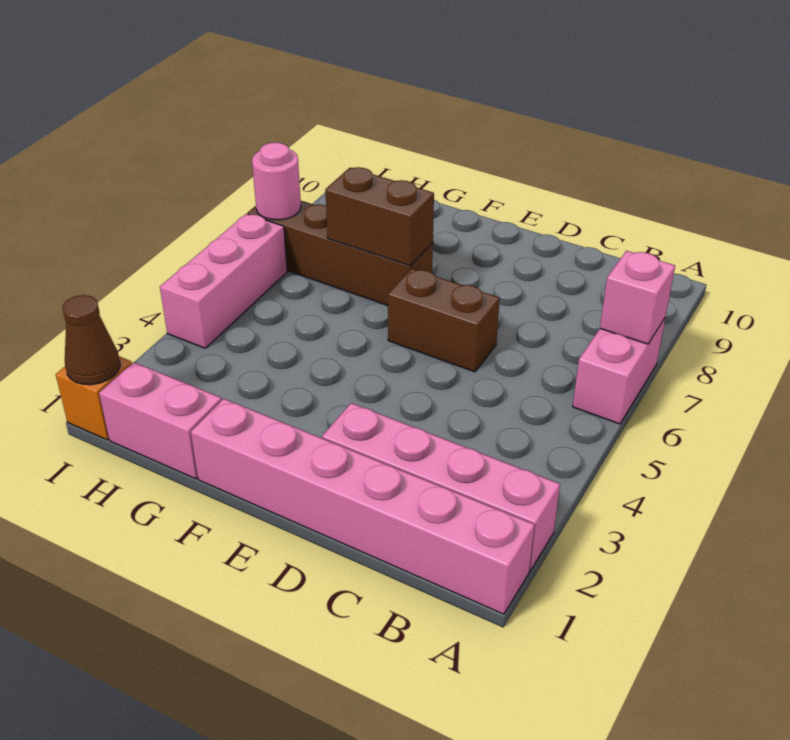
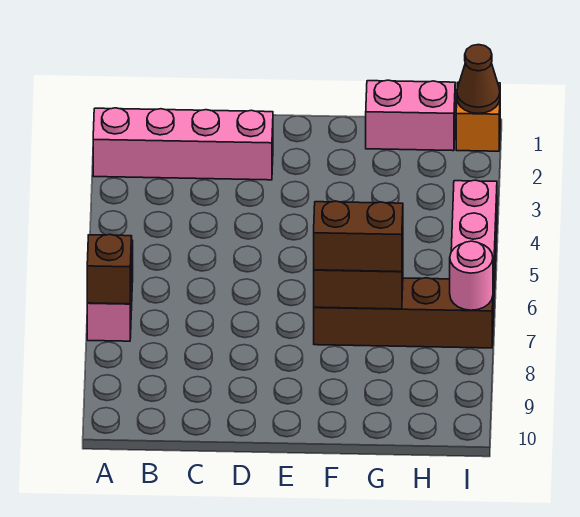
pink 1x6 brick [191,399,535,614] -> none
pink 1x1 brick [600,251,675,344] -> brown 1x1 brick [87,234,132,304]
brown 1x2 brick [388,268,500,372] -> brown 1x2 brick moved to [314,201,403,272]

